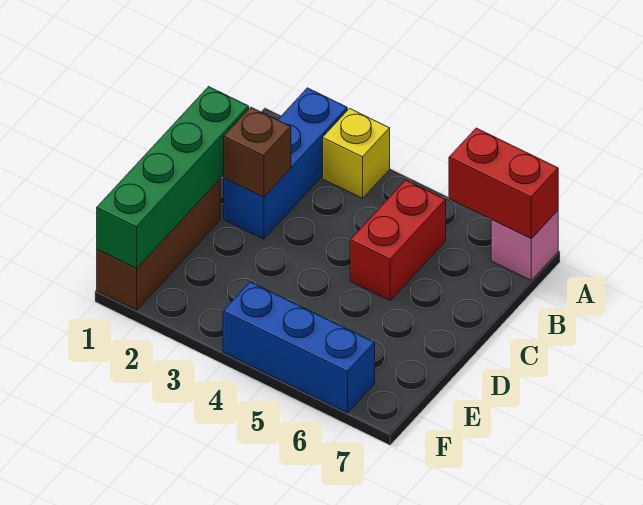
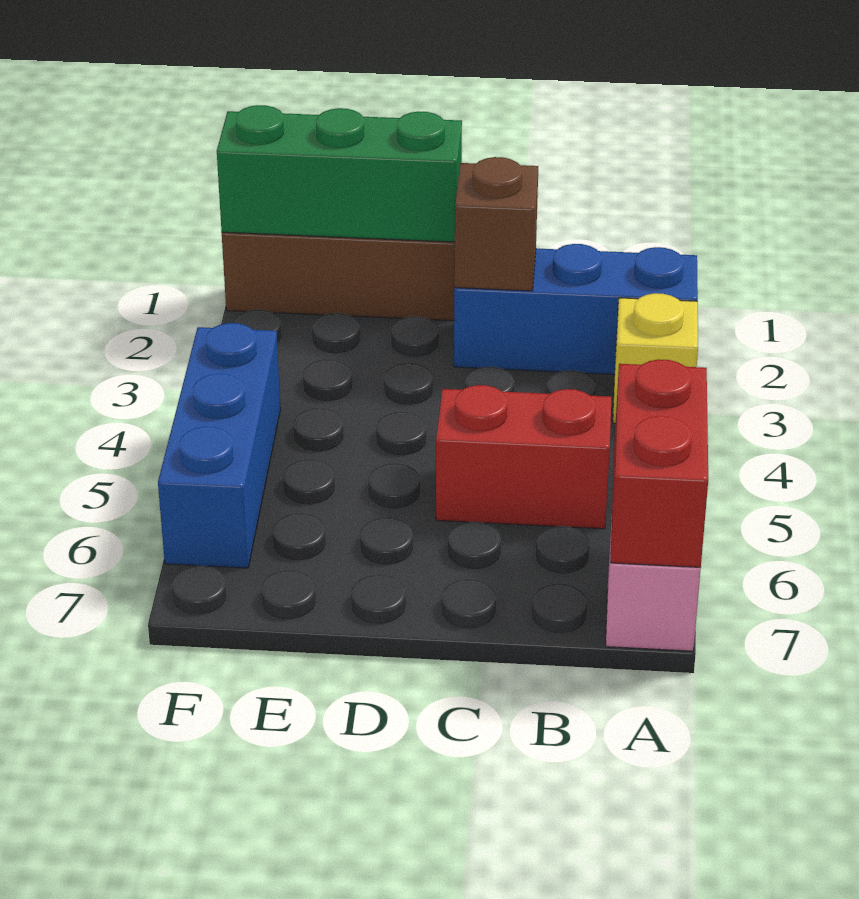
green 1x4 brick [97,87,249,268] -> green 1x3 brick [217,105,462,242]

